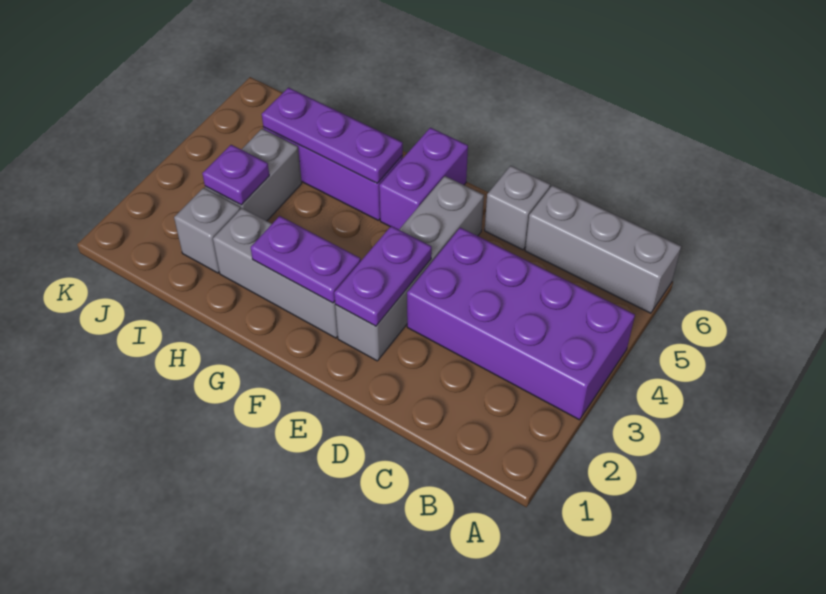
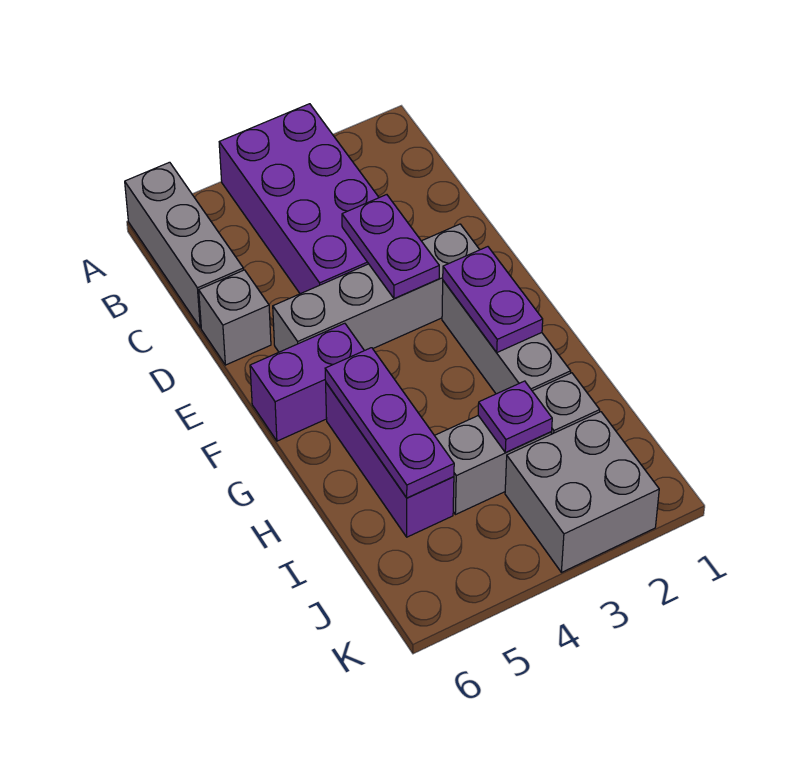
purple 1x2 plate [334,226,432,326] -> purple 1x2 plate turned to [342,195,439,299]
none -> grey 2x2 brick [505,412,659,572]

